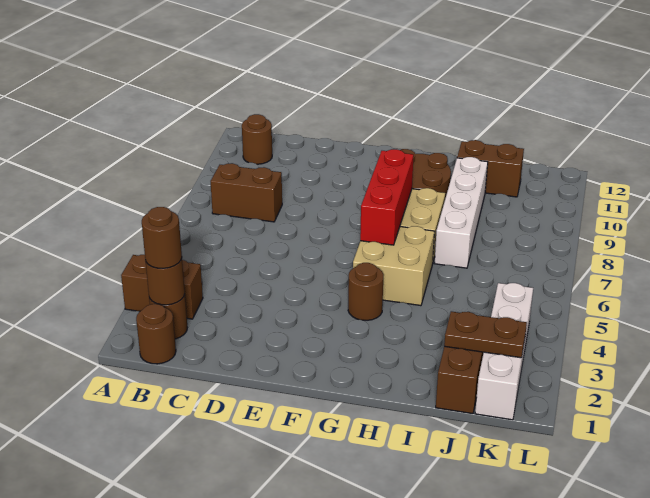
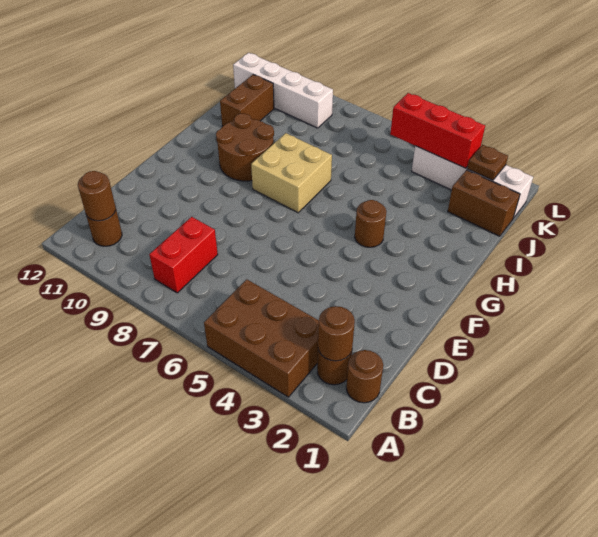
brown 1x2 brick [121,255,203,319] -> brown 2x3 brick [204,279,319,397]
brown 1x1 round brick [142,207,182,268] -> brown 1x1 round brick moved to [78,171,116,221]
brown 1x2 brick [211,163,282,222] -> red 1x2 brick [149,217,218,293]
tan 2x2 brick [353,226,435,306] -> none
red 1x3 brick [360,149,414,245] -> red 1x3 brick moved to [390,93,485,168]
white 1x4 brick [435,157,488,268] -> white 1x4 brick moved to [233,53,333,128]
brown 1x2 plate [444,312,527,358] -> brown 1x1 plate [467,145,508,180]

